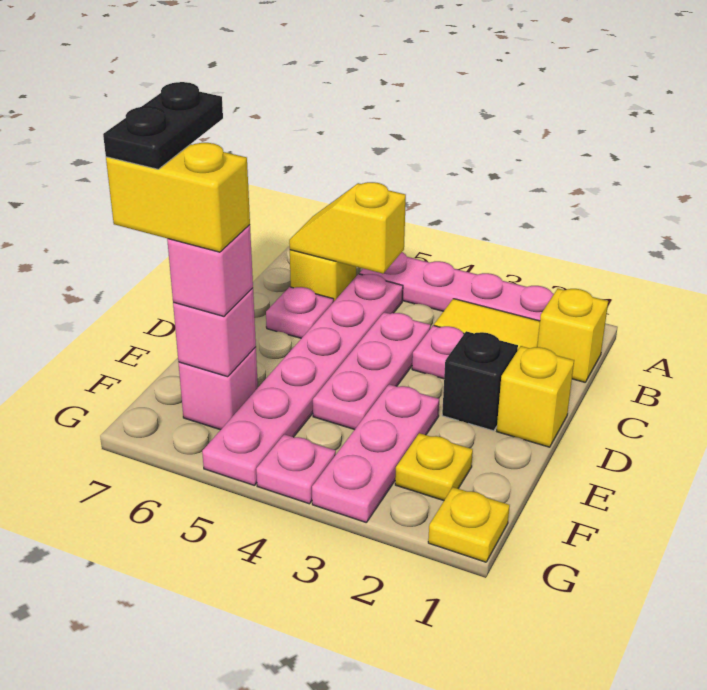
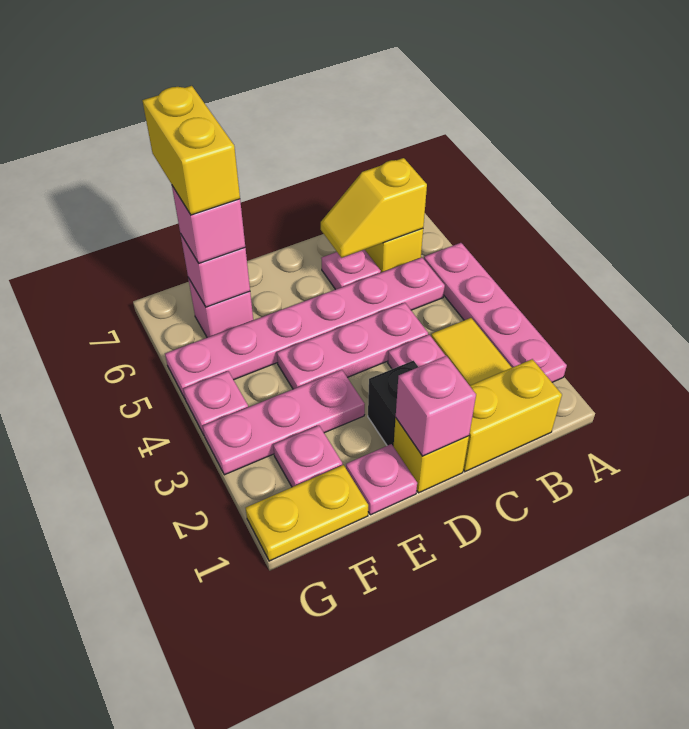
yellow 1x1 brick [537,288,608,382] -> yellow 1x2 brick [463,359,562,472]
yellow 1x2 slope [289,182,406,274] -> yellow 1x2 slope turned to [321,158,427,258]
none -> pink 1x1 brick [396,356,476,456]
none -> pink 1x1 plate [346,444,417,515]
black 1x2 plate [103,82,223,169] -> none
yellow 1x1 plate [395,433,473,501] -> pink 1x1 plate [273,425,342,487]
yellow 1x1 plate [428,487,510,562] -> yellow 1x2 plate [246,465,368,561]

